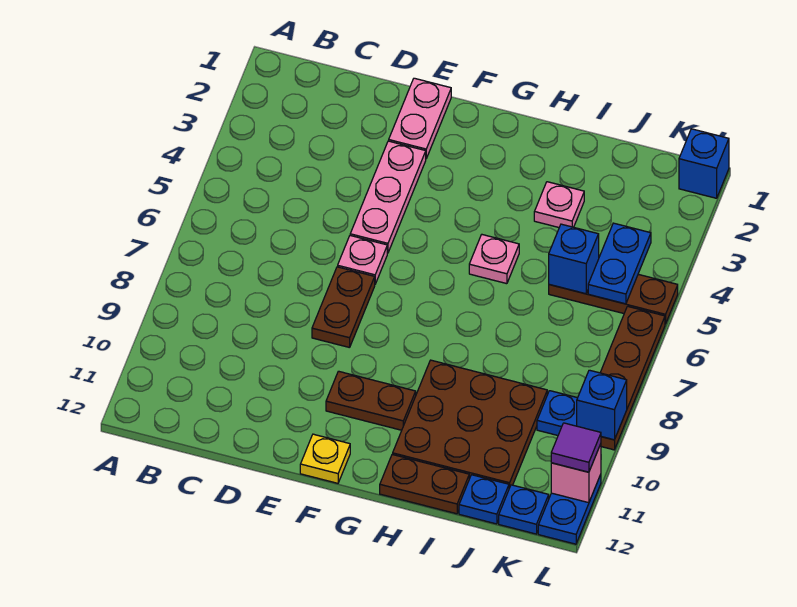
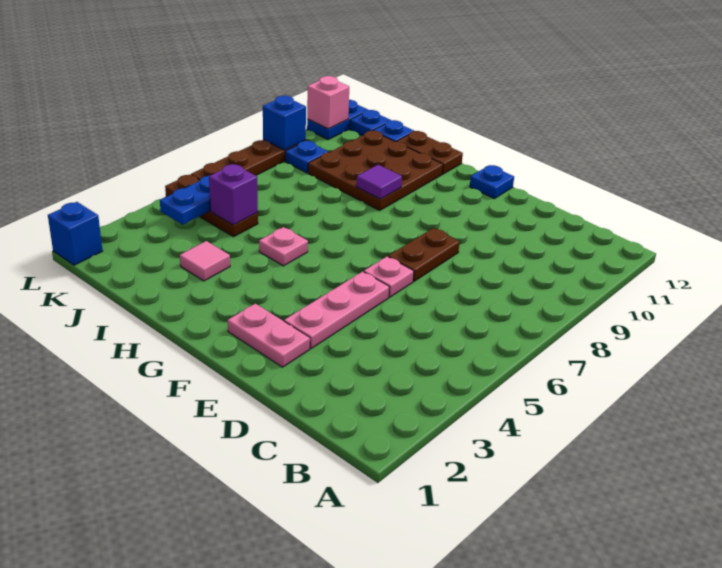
pink 1x2 plate [389,78,451,158] -> pink 1x2 plate turned to [228,304,310,367]
brown 1x2 plate [326,371,416,430] -> none
yellow 1x1 plate [300,434,350,483] -> blue 1x1 plate [470,165,514,199]
pink 1x1 plate [534,182,584,227] -> pink 1x1 tile [180,241,230,281]
blue 1x1 brick [549,224,599,294] -> purple 1x1 brick [209,164,258,225]
purple 1x1 tile [551,423,601,472] -> purple 1x1 tile moved to [356,165,402,199]

